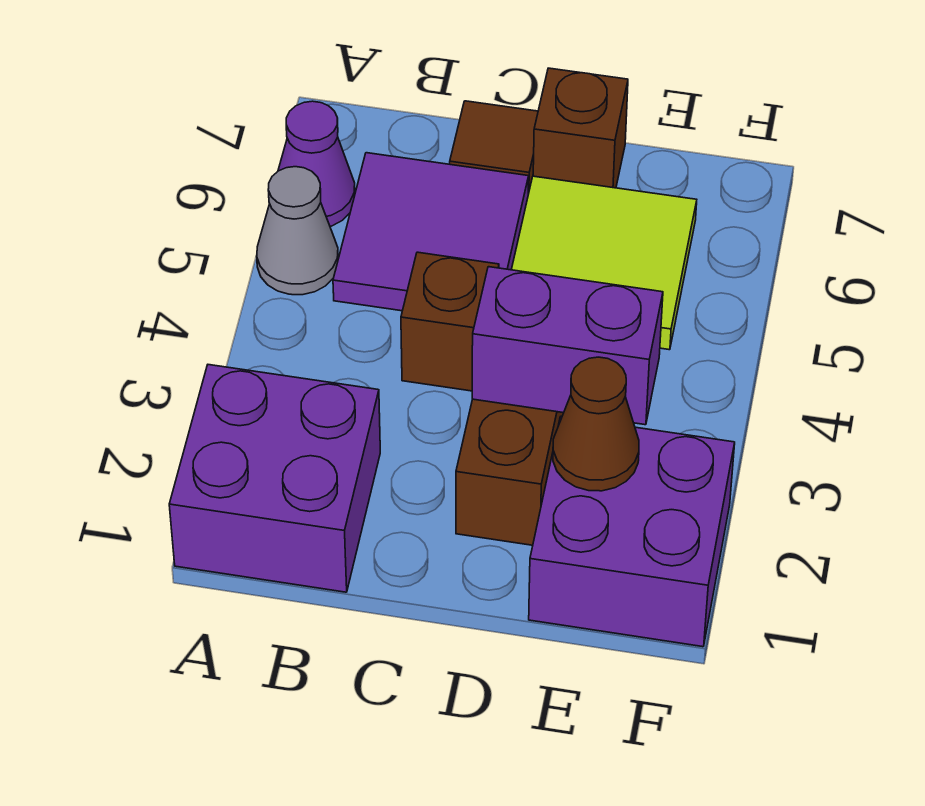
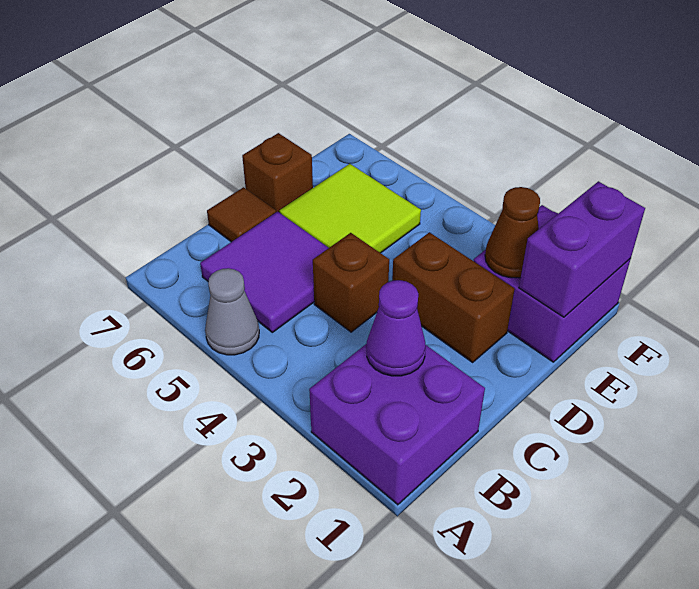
purple 1x1 cone [278,101,355,226] -> purple 1x1 cone moved to [367,280,426,376]
purple 1x2 brick [472,267,663,425] -> purple 1x2 brick moved to [519,181,645,317]

